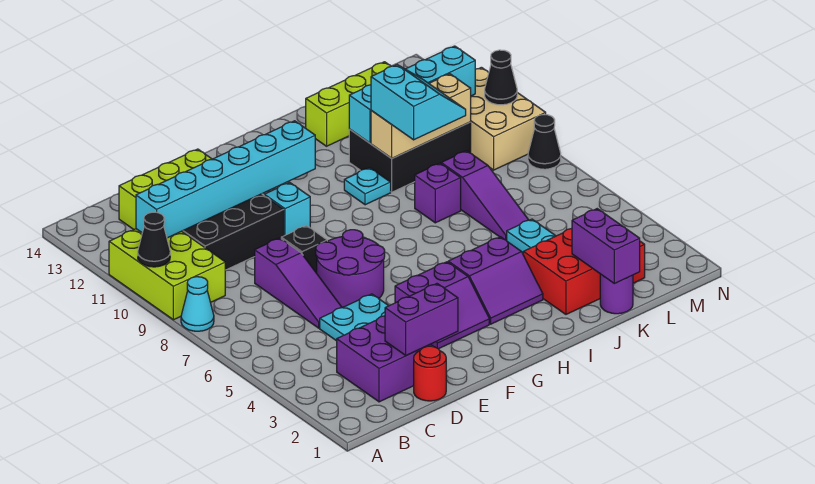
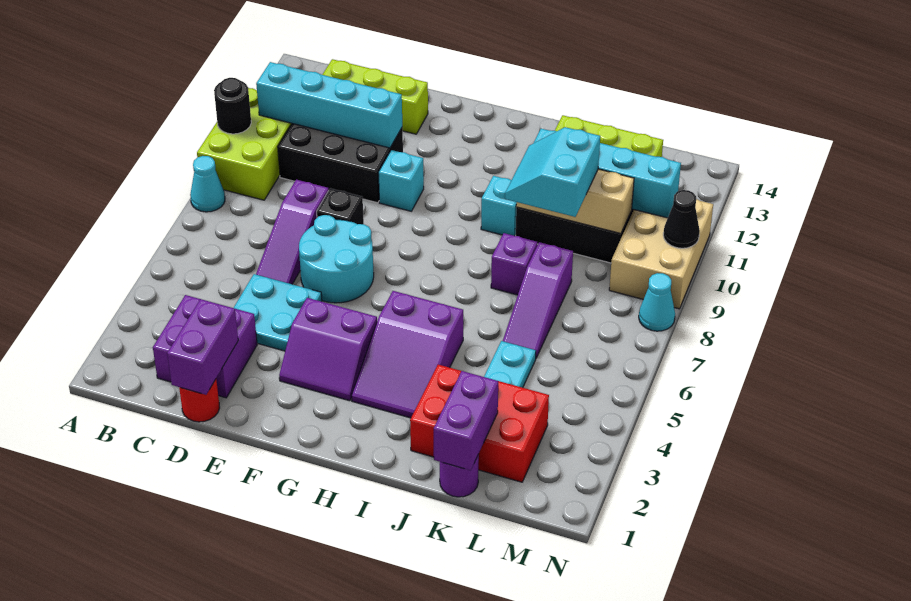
black 1x1 cone [138,212,170,267] -> black 1x1 round brick [214,78,251,134]
cyan 1x6 brick [136,121,315,238] -> cyan 1x4 brick [256,62,402,148]
purple 1x2 brick [385,284,458,356] -> purple 1x2 brick turned to [167,299,238,395]
purple 2x2 round brick [316,230,385,308] -> cyan 2x2 round brick [299,215,374,303]
purple 2x2 slope [448,237,543,324] -> purple 2x3 slope [351,291,463,418]
cyan 1x1 plate [344,168,391,205] -> cyan 1x1 brick [481,176,517,236]
cyan 2x2 slope [371,65,466,140] -> cyan 2x2 slope turned to [505,127,600,217]
black 1x1 cone [528,115,561,169] -> cyan 1x1 cone [639,273,675,331]

